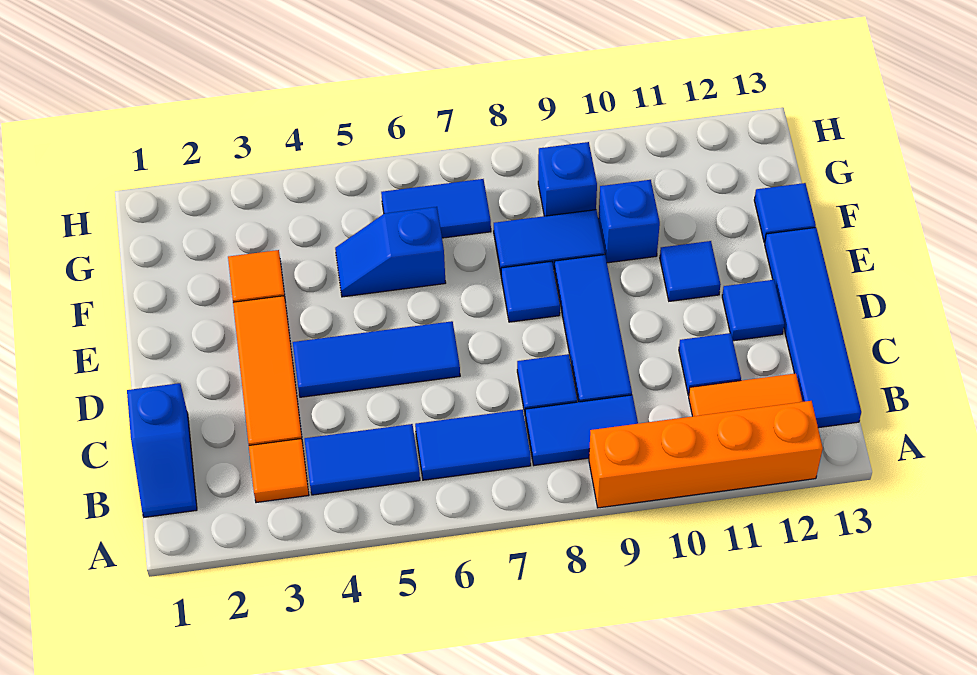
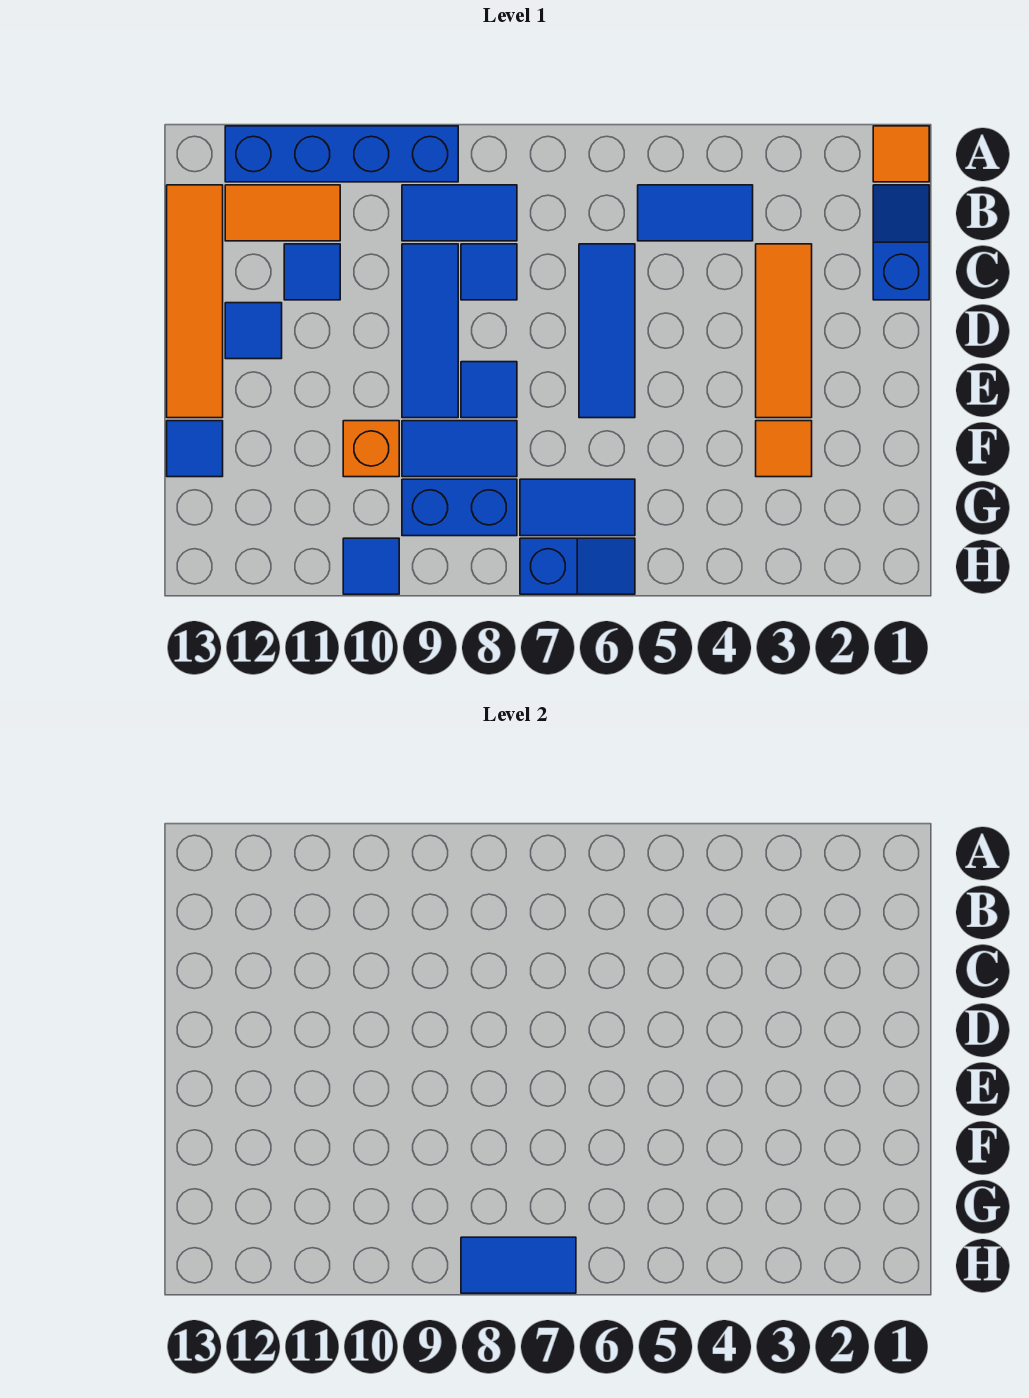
orange 1x4 brick [589,401,823,508] -> blue 1x4 brick [225,126,458,182]
orange 1x1 tile [249,439,309,503] -> orange 1x1 tile moved to [873,126,929,182]
blue 1x2 tile [415,409,531,480] -> blue 1x2 tile moved to [461,1237,576,1293]
blue 1x4 tile [765,227,861,428] -> orange 1x4 tile [167,185,223,418]
blue 1x3 tile [293,321,460,397] -> blue 1x3 tile turned to [579,244,635,418]
blue 1x1 tile [660,241,721,301] -> blue 1x1 tile moved to [343,538,399,594]
blue 1x2 slope [335,207,446,297] -> blue 1x2 slope moved to [520,538,635,594]
blue 1x1 brick [598,180,660,263] -> orange 1x1 brick [343,421,399,477]
blue 1x1 brick [538,142,597,216] -> blue 1x2 brick [402,479,517,536]

